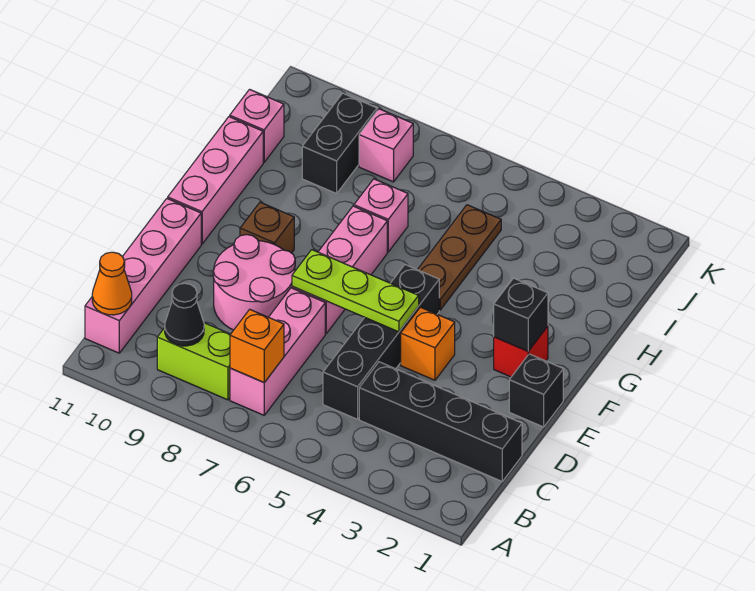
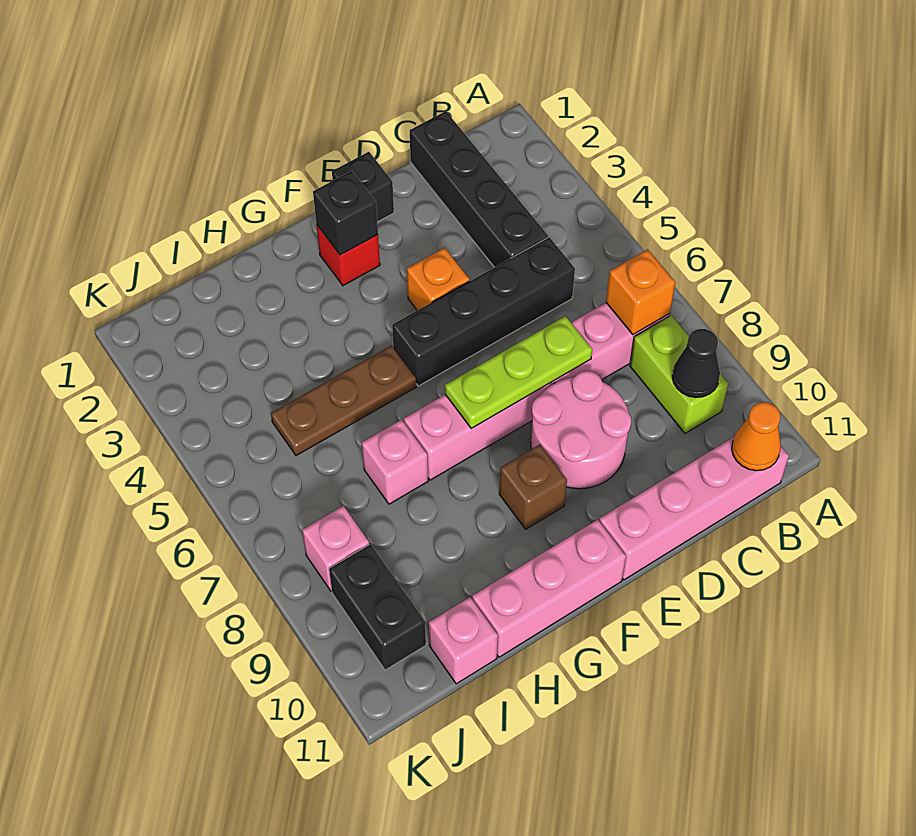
lime 1x3 plate [292,250,419,332] -> lime 1x3 plate turned to [445,316,592,428]
black 1x2 brick [302,93,377,194] -> black 1x2 brick turned to [329,544,426,670]

